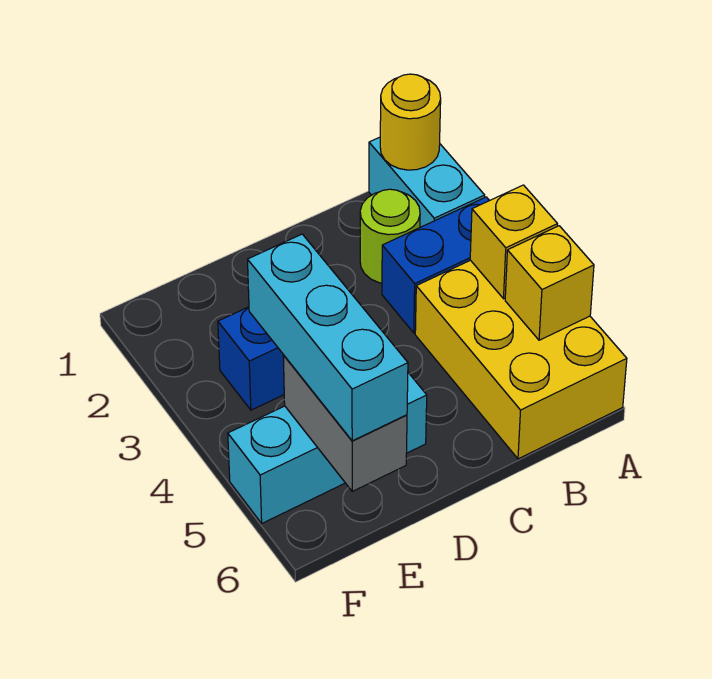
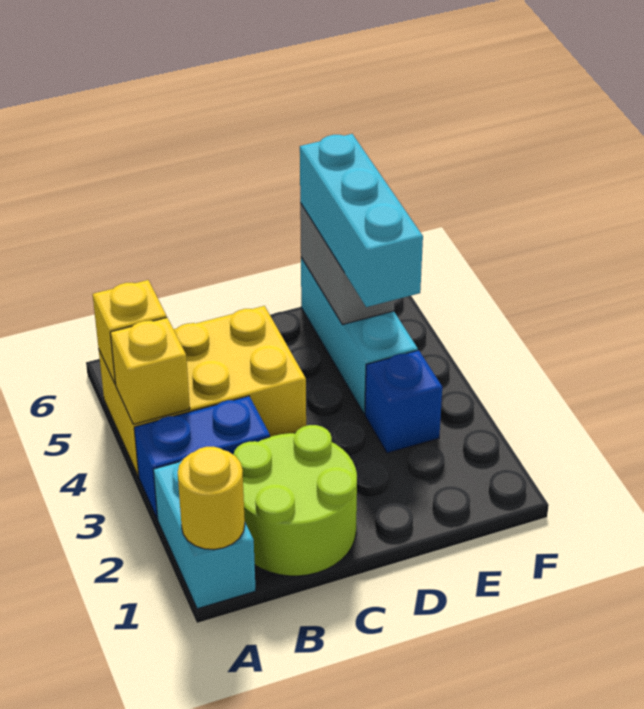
yellow 2x3 brick [415,260,627,459] -> yellow 2x3 brick turned to [99,306,306,476]
lime 1x1 round brick [360,189,420,283] -> lime 2x2 round brick [233,425,357,576]
cyan 1x3 brick [228,373,427,523] -> cyan 1x3 brick turned to [301,257,418,414]

